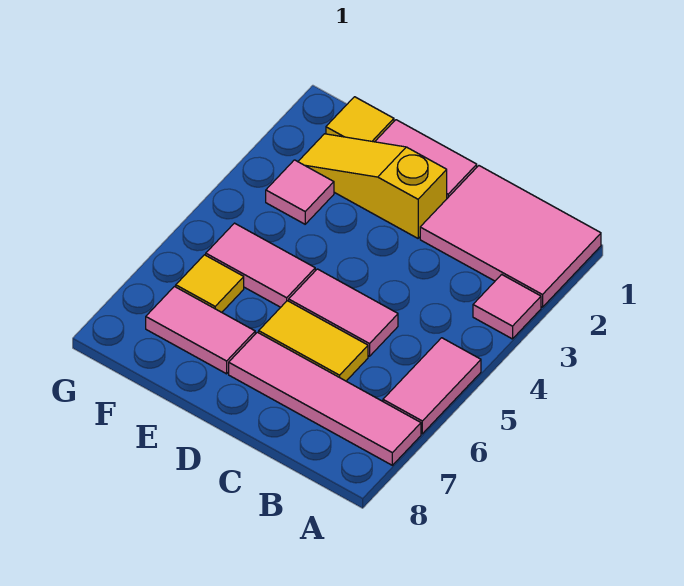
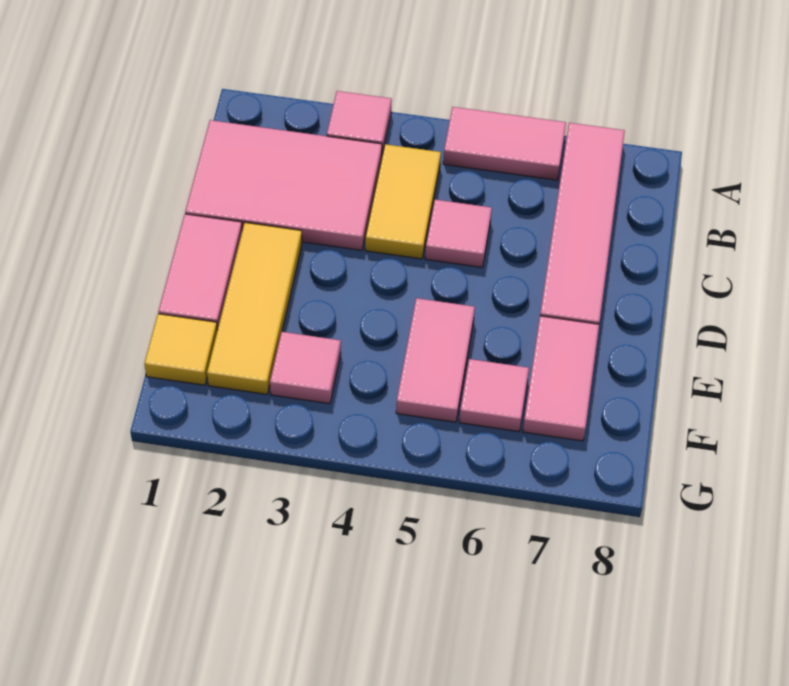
pink 2x3 tile [420,166,601,307] -> pink 2x3 tile turned to [185,120,382,250]
pink 1x2 tile [289,269,398,356] -> pink 1x1 tile [425,200,492,267]
yellow 1x2 tile [259,301,368,381] -> yellow 1x2 tile moved to [365,144,441,259]
yellow 1x3 slope [298,134,447,238] -> yellow 1x3 tile [207,223,302,394]
yellow 1x1 tile [176,255,244,312] -> pink 1x1 tile [459,359,529,432]

